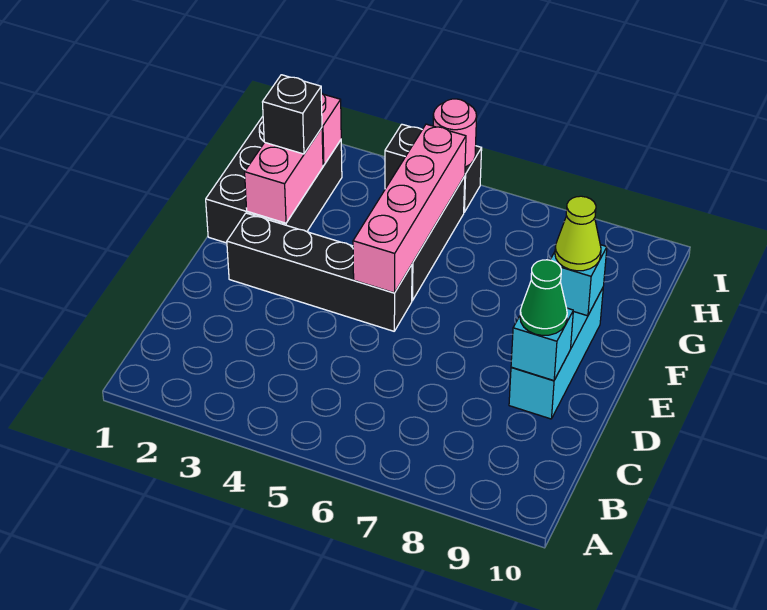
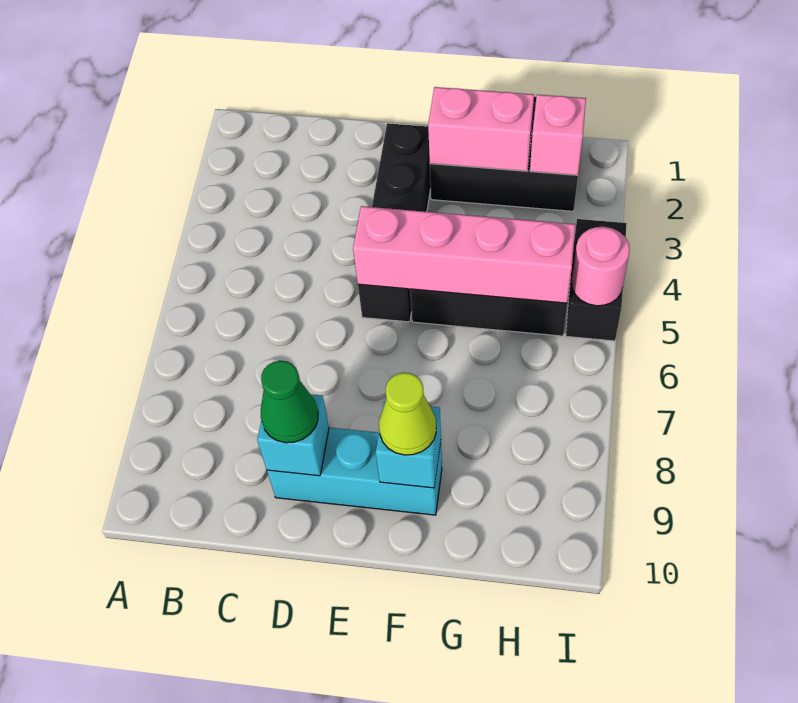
black 1x1 brick [263,75,322,154] -> none

